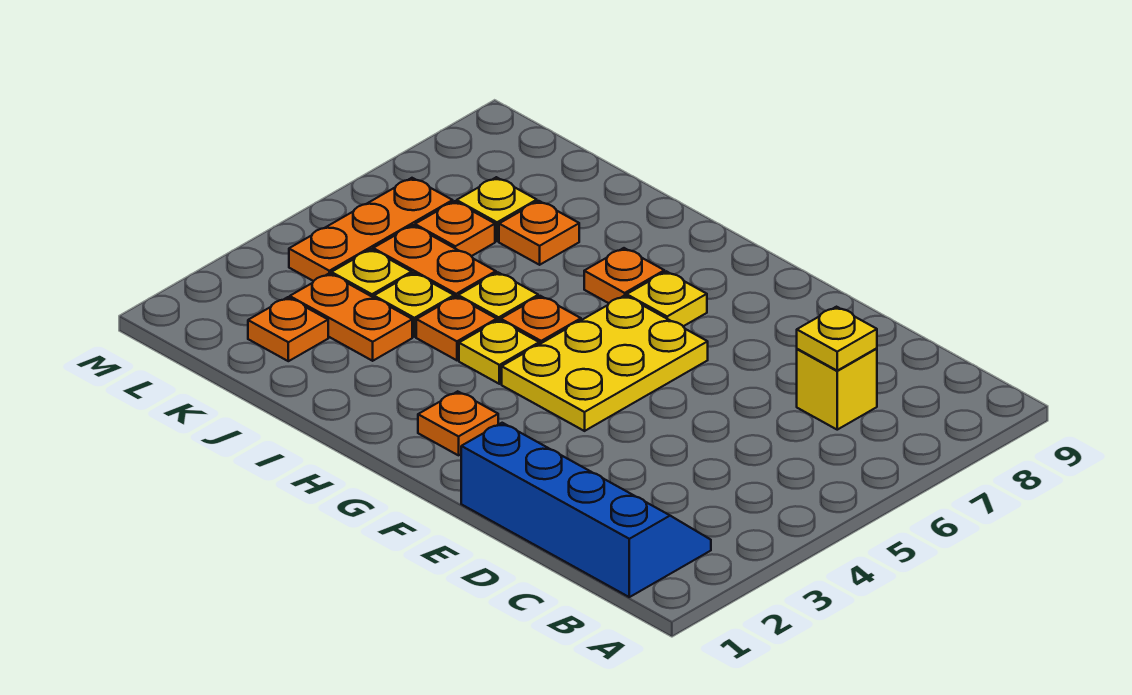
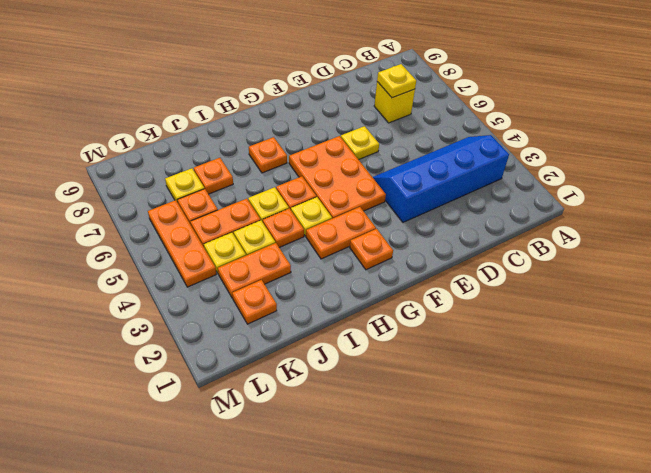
blue 2x4 slope [461,423,711,597] -> blue 2x4 slope moved to [373,135,509,222]
yellow 2x3 plate [502,295,708,431] -> orange 2x3 plate [289,136,386,219]
none -> orange 1x2 plate [306,207,376,259]
yellow 1x1 plate [627,271,707,326] -> yellow 1x1 plate moved to [341,126,379,160]

